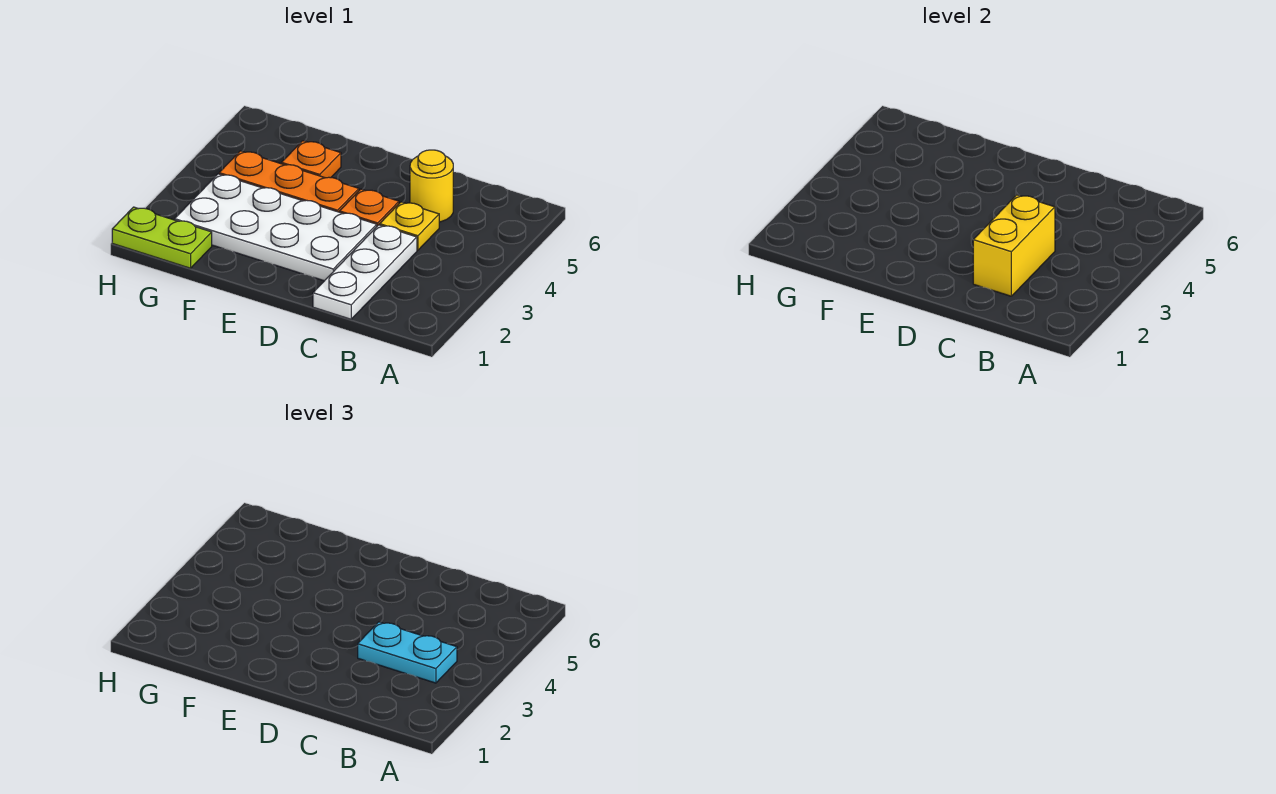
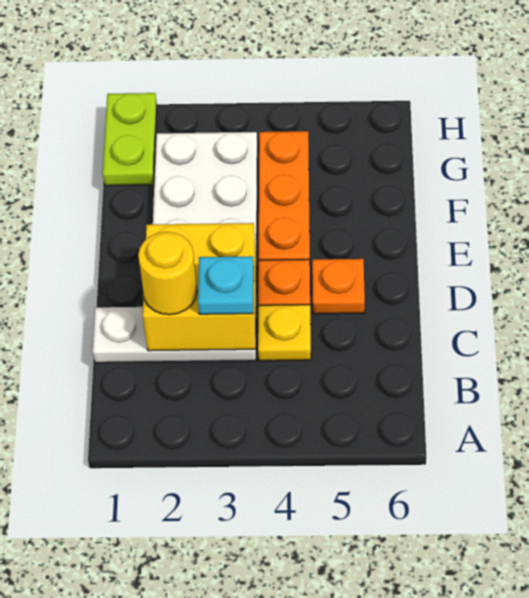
cyan 1x2 plate [358,622,457,683] -> cyan 1x1 plate [198,256,254,314]
yellow 1x2 brick [973,195,1055,296] -> yellow 2x2 brick [143,223,256,351]
yellow 1x1 round brick [410,150,453,222] -> yellow 1x1 round brick moved to [138,232,197,315]
orange 1x1 plate [282,141,341,178] -> orange 1x1 plate moved to [312,259,365,314]

